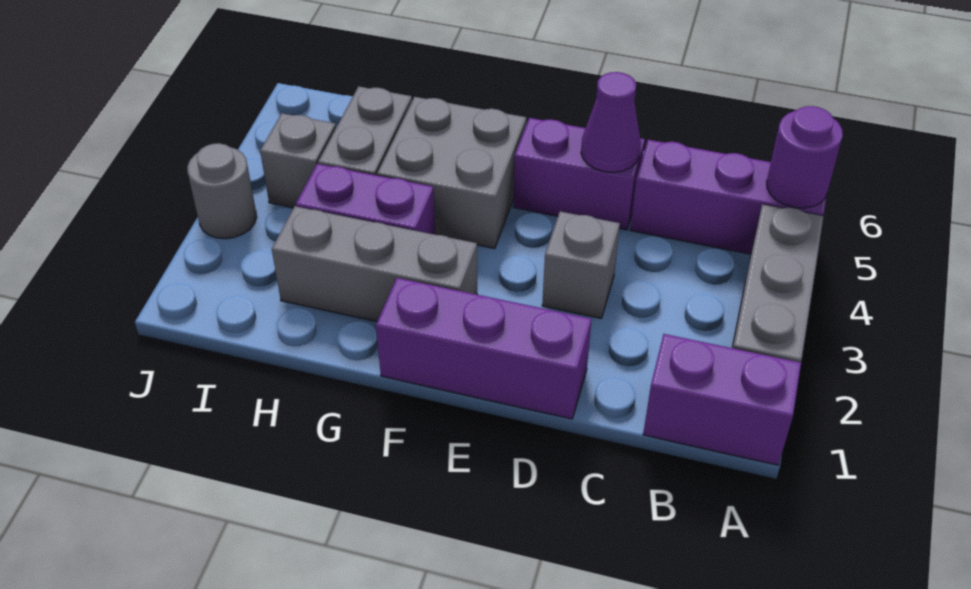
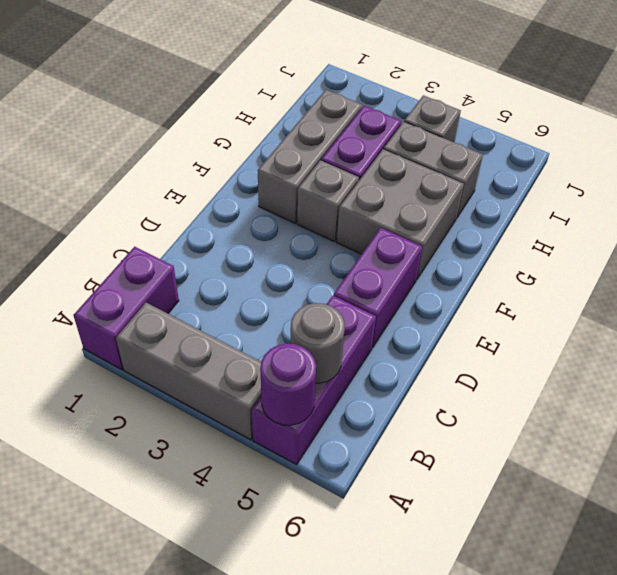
purple 1x3 brick [376,278,592,419] -> none
grey 1x1 brick [542,211,620,318] -> grey 1x1 brick moved to [297,160,359,242]
purple 1x1 cone [581,72,641,172] -> none
grey 1x1 round brick [187,143,257,239] -> grey 1x1 round brick moved to [291,303,345,383]

